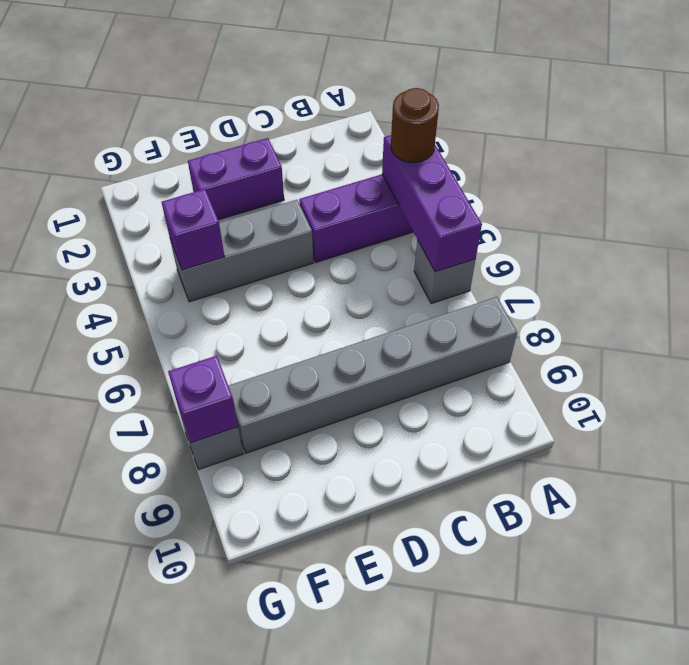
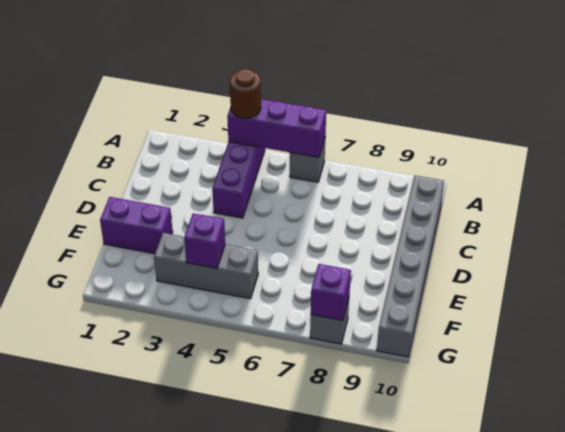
grey 1x6 brick [228,297,517,453] -> grey 1x6 brick moved to [377,176,444,357]
purple 1x2 brick [188,138,284,220] -> purple 1x2 brick turned to [100,197,173,254]
grey 1x3 brick [170,200,313,302] -> grey 1x3 brick turned to [154,233,258,299]

